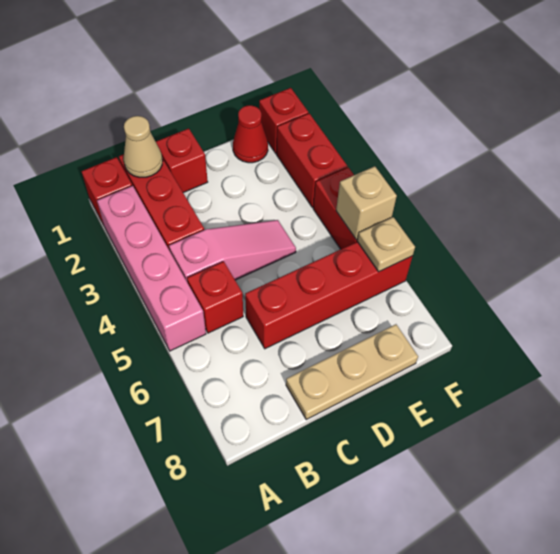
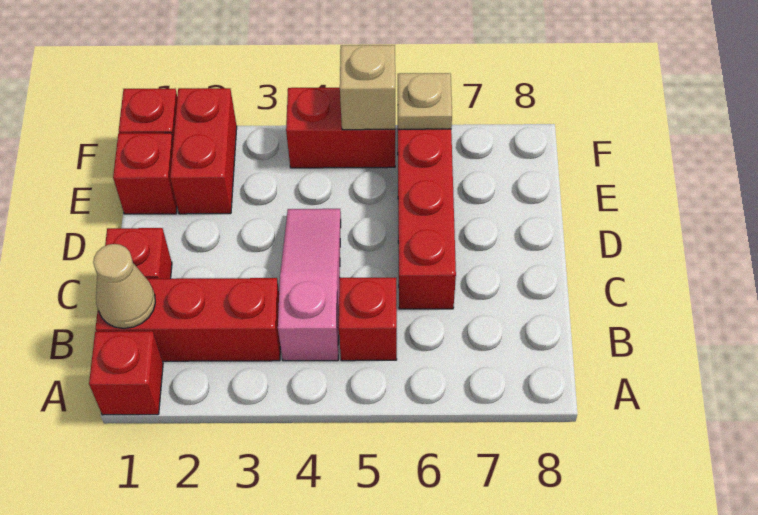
pink 1x4 brick [97,186,206,351] -> none
tan 1x3 plate [286,324,418,419] -> none
red 1x1 cone [233,105,268,163] -> red 1x1 brick [113,133,177,214]
red 1x2 brick [277,113,348,208] -> red 1x2 brick turned to [170,88,237,214]

